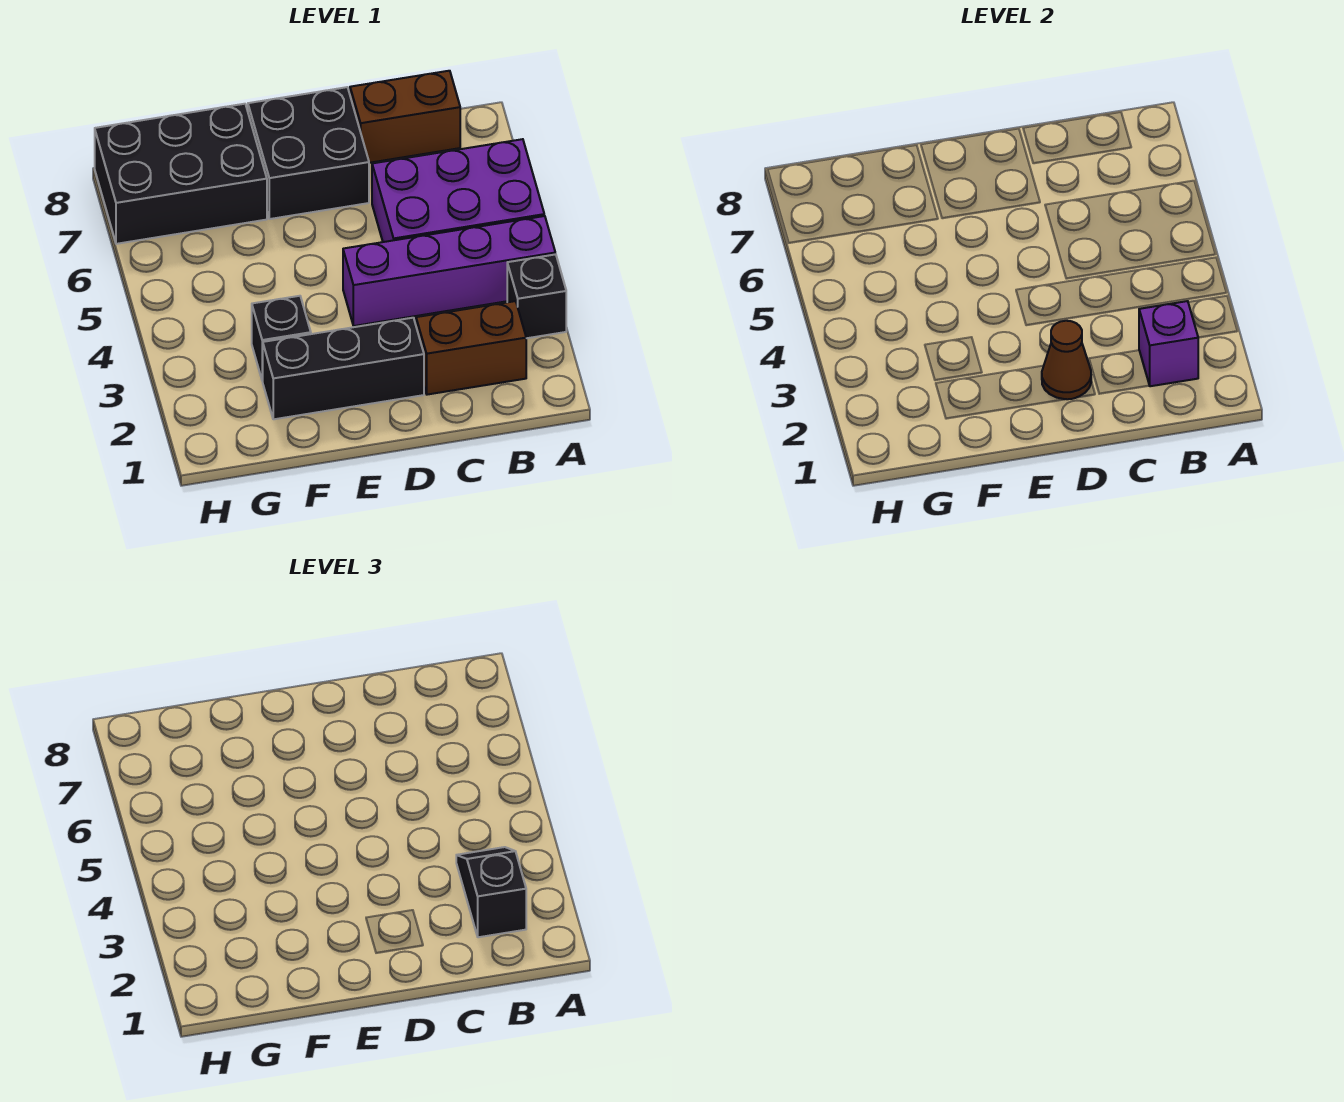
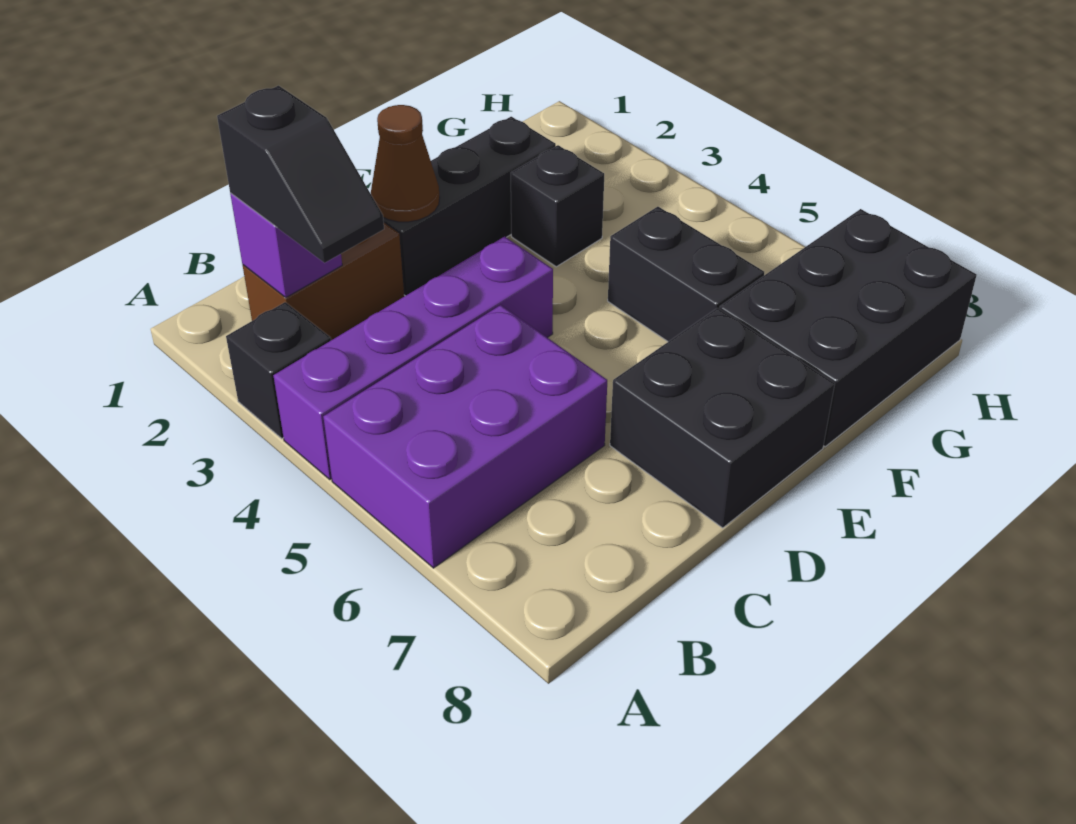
brown 1x2 brick [350,71,460,163] -> none
none -> black 1x2 brick [608,207,764,342]

